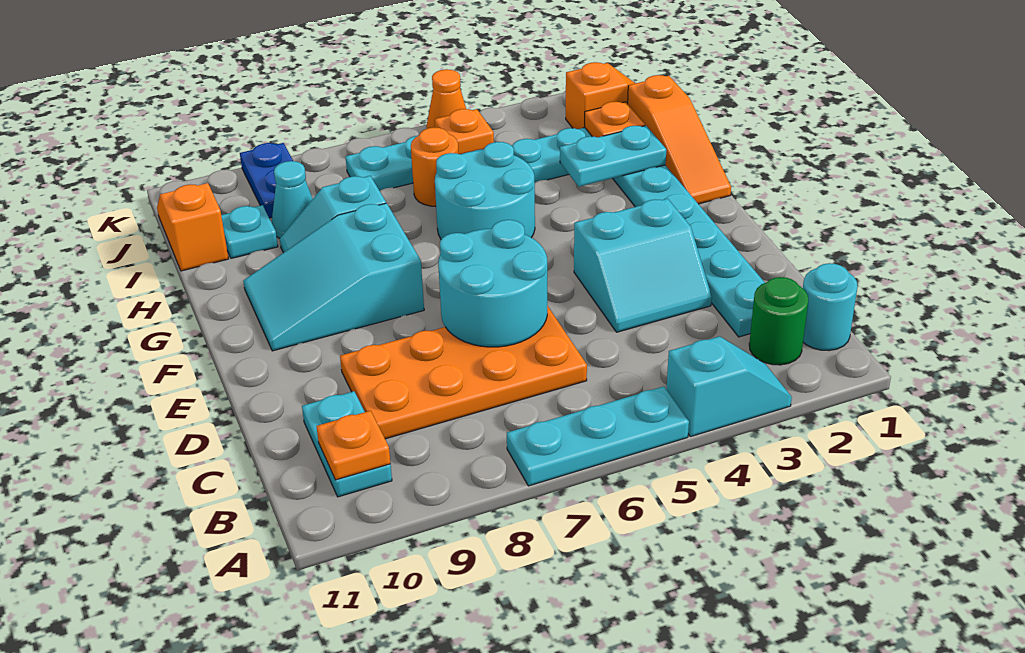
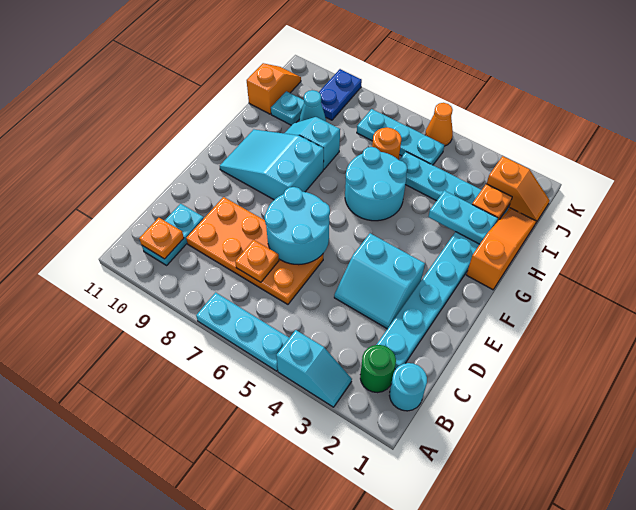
orange 1x3 slope [628,75,731,204] -> orange 1x3 slope turned to [467,208,536,290]
orange 1x1 plate [435,109,494,154] -> orange 1x1 plate moved to [235,240,279,282]

